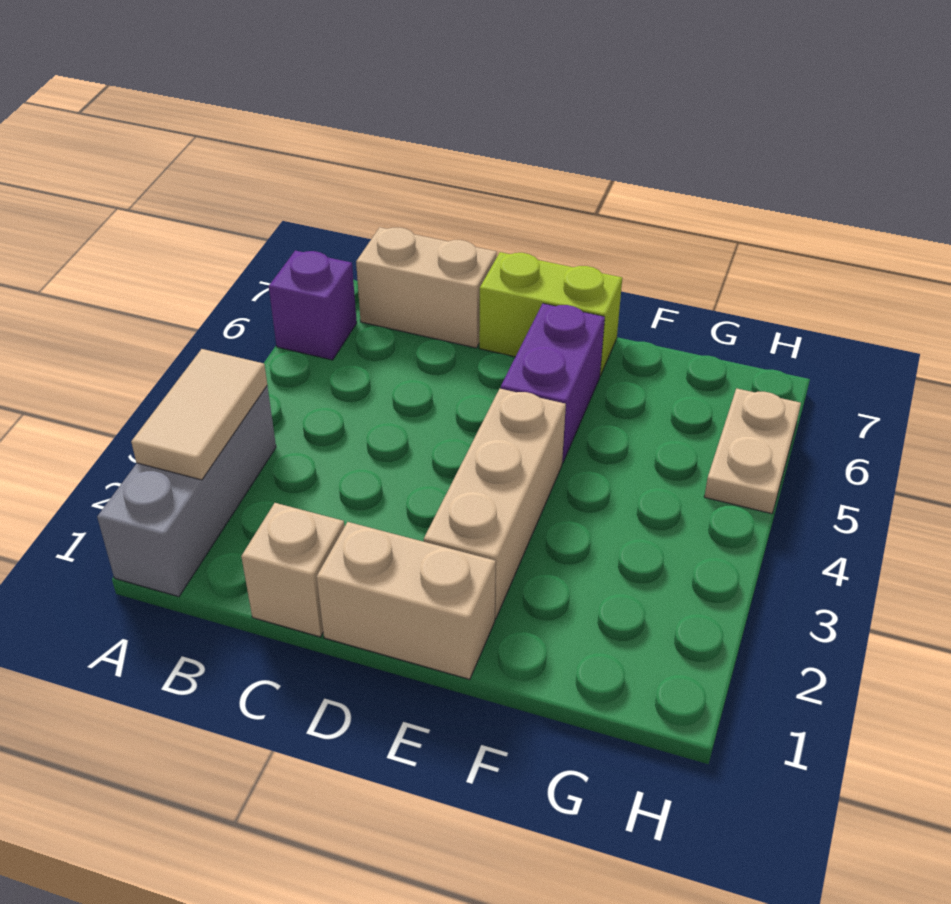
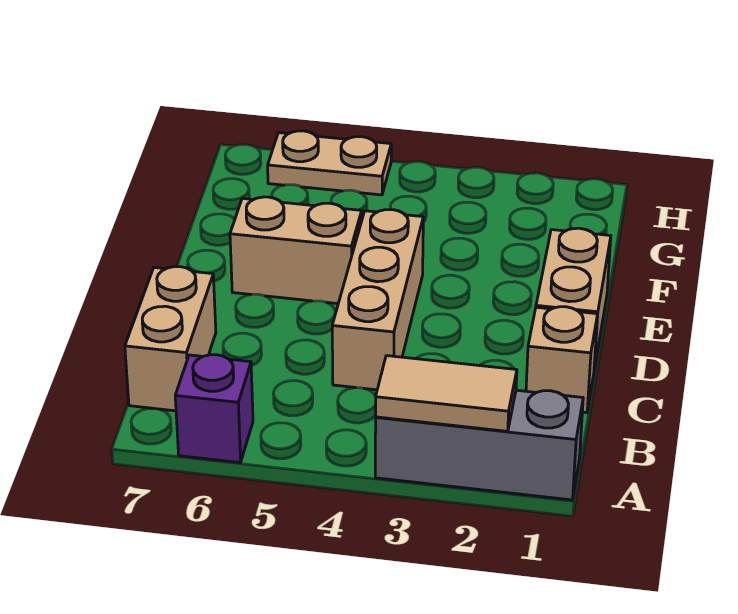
lime 1x2 brick [479,252,622,376] -> none
tan 1x3 brick [424,389,566,619] -> tan 1x3 brick turned to [332,210,423,390]
purple 1x2 brick [501,304,605,463] -> tan 1x2 brick [230,197,362,304]

